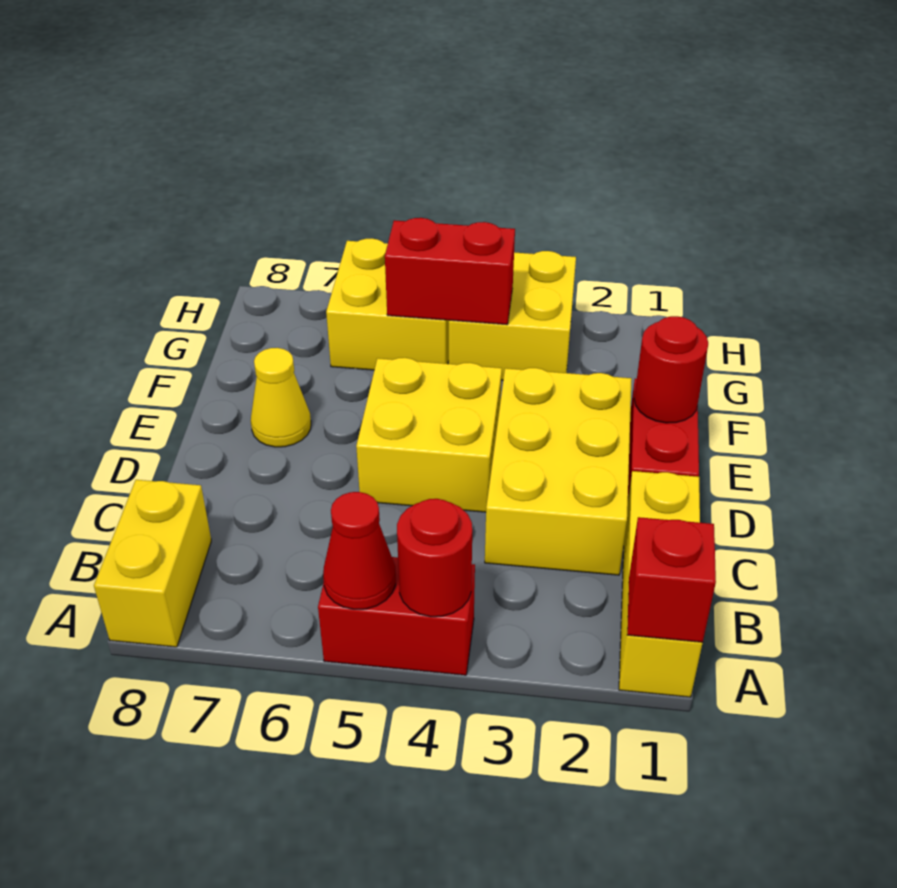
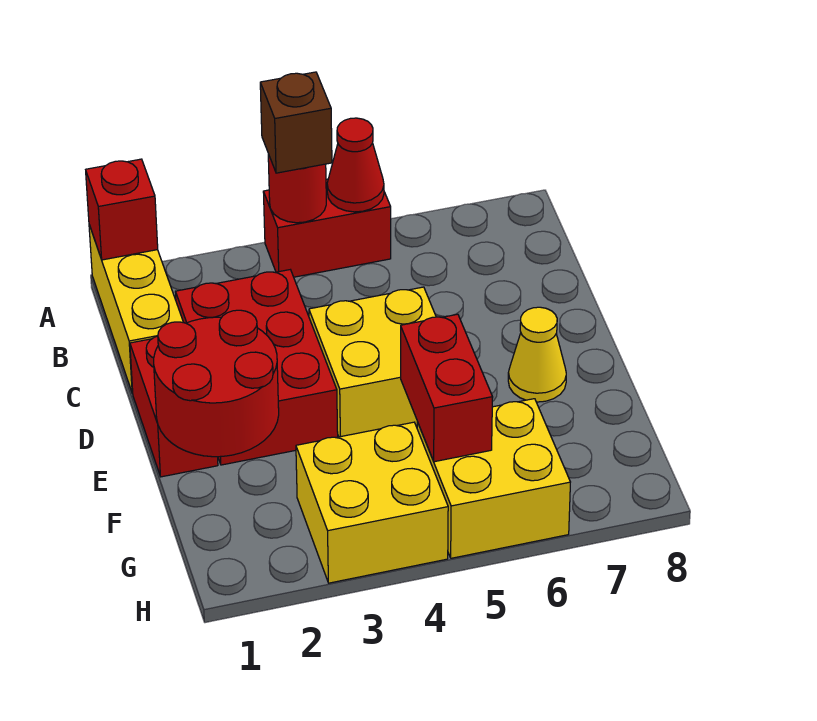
none -> brown 1x1 brick [260,72,332,173]
yellow 1x2 brick [94,480,211,647] -> none
yellow 2x3 brick [485,368,632,575] -> red 2x3 brick [175,270,338,465]
red 1x1 round brick [634,316,708,423] -> red 2x2 round brick [154,310,279,457]
red 1x2 brick [385,218,515,325] -> red 1x2 brick turned to [401,314,493,462]

